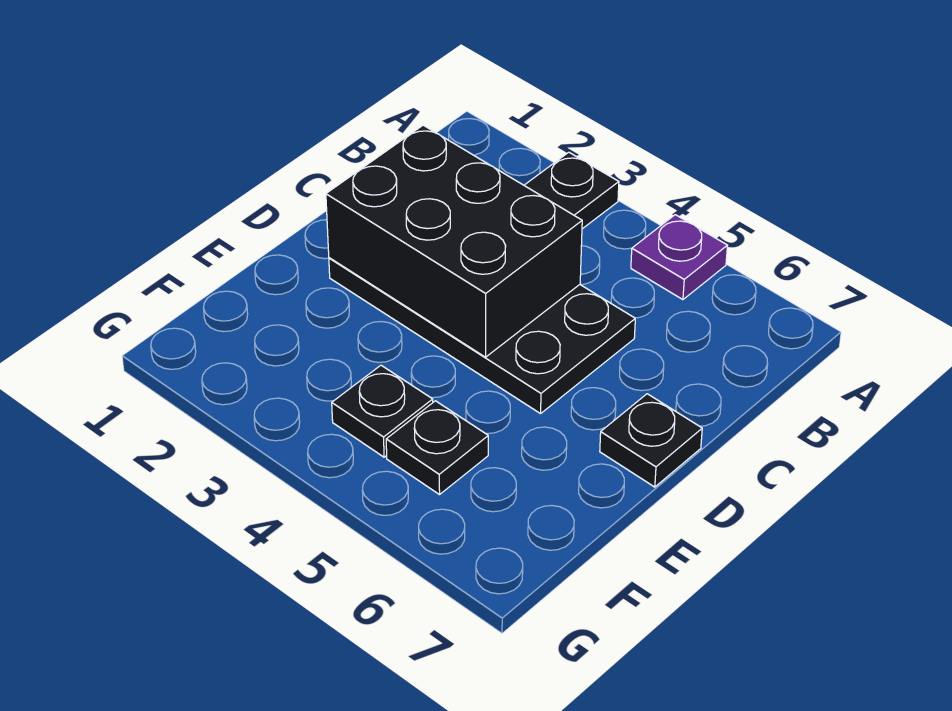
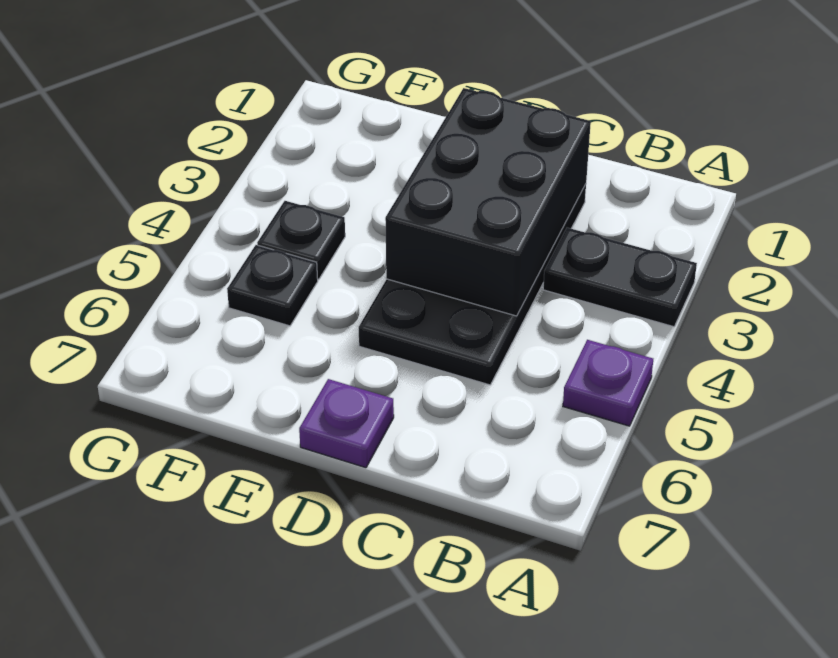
black 1x1 plate [600,394,702,487] -> purple 1x1 plate [299,379,394,468]

